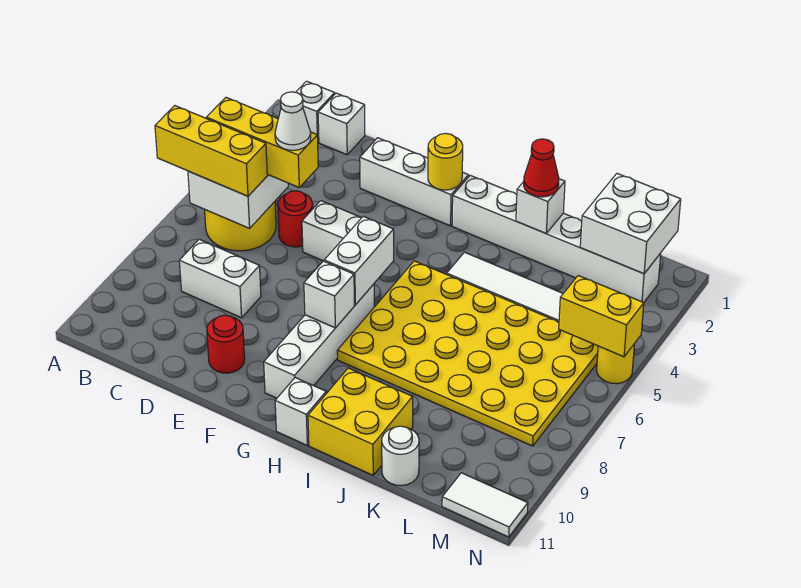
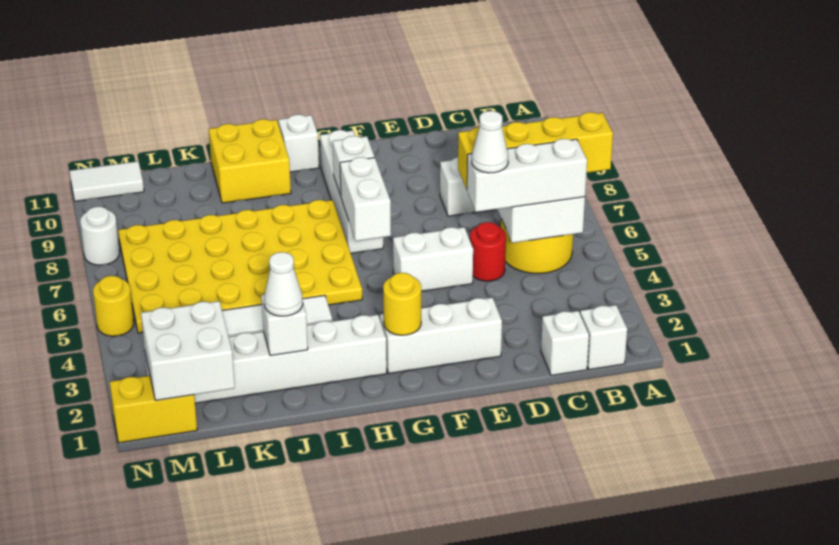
yellow 1x3 brick [155,106,267,196] -> yellow 1x4 brick [458,112,613,189]
yellow 1x3 brick [206,98,318,187] -> white 1x3 brick [467,139,587,212]
red 1x1 round brick [207,315,245,373] -> none
red 1x1 cone [524,139,559,197] -> white 1x1 cone [264,252,303,316]
white 1x1 round brick [382,426,419,486] -> white 1x1 round brick moved to [80,207,120,265]
yellow 1x2 brick [559,276,644,357] -> yellow 1x2 brick moved to [110,375,197,443]

